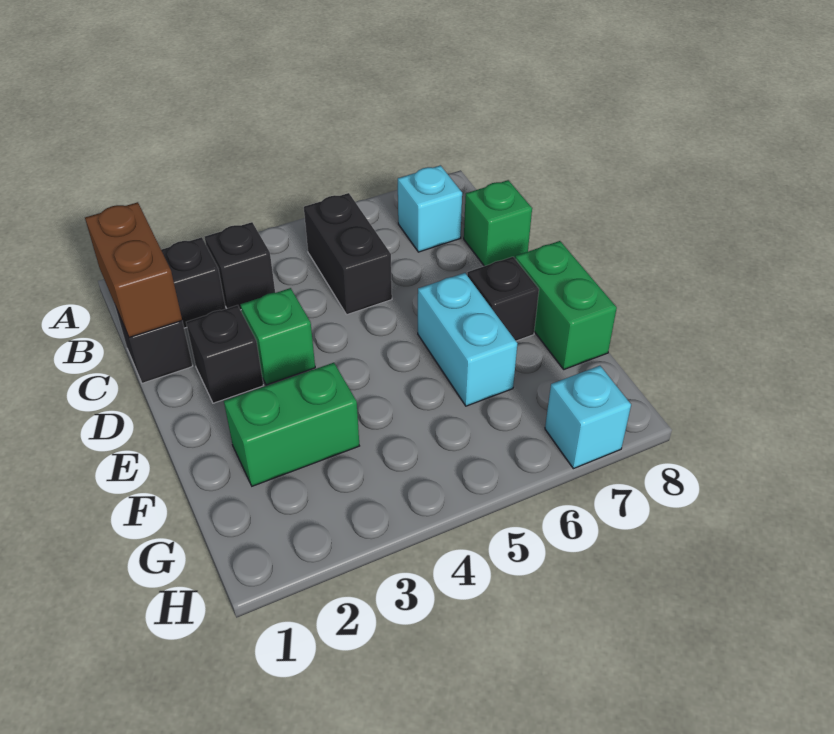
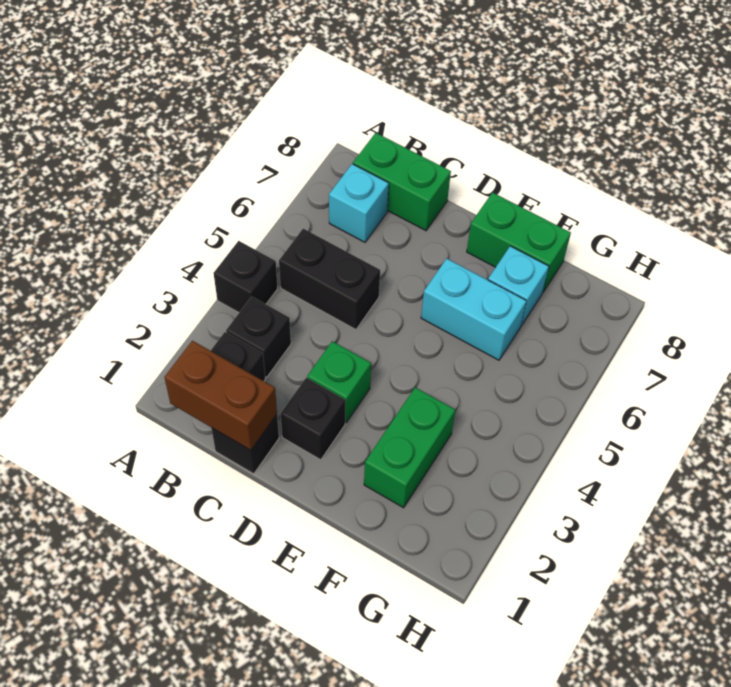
green 1x1 brick [464,180,532,266] -> green 1x2 brick [353,133,451,231]
black 1x1 brick [467,257,539,341] -> black 1x1 brick moved to [214,241,278,313]
cyan 1x1 brick [545,366,631,469] -> cyan 1x1 brick moved to [488,246,549,326]

